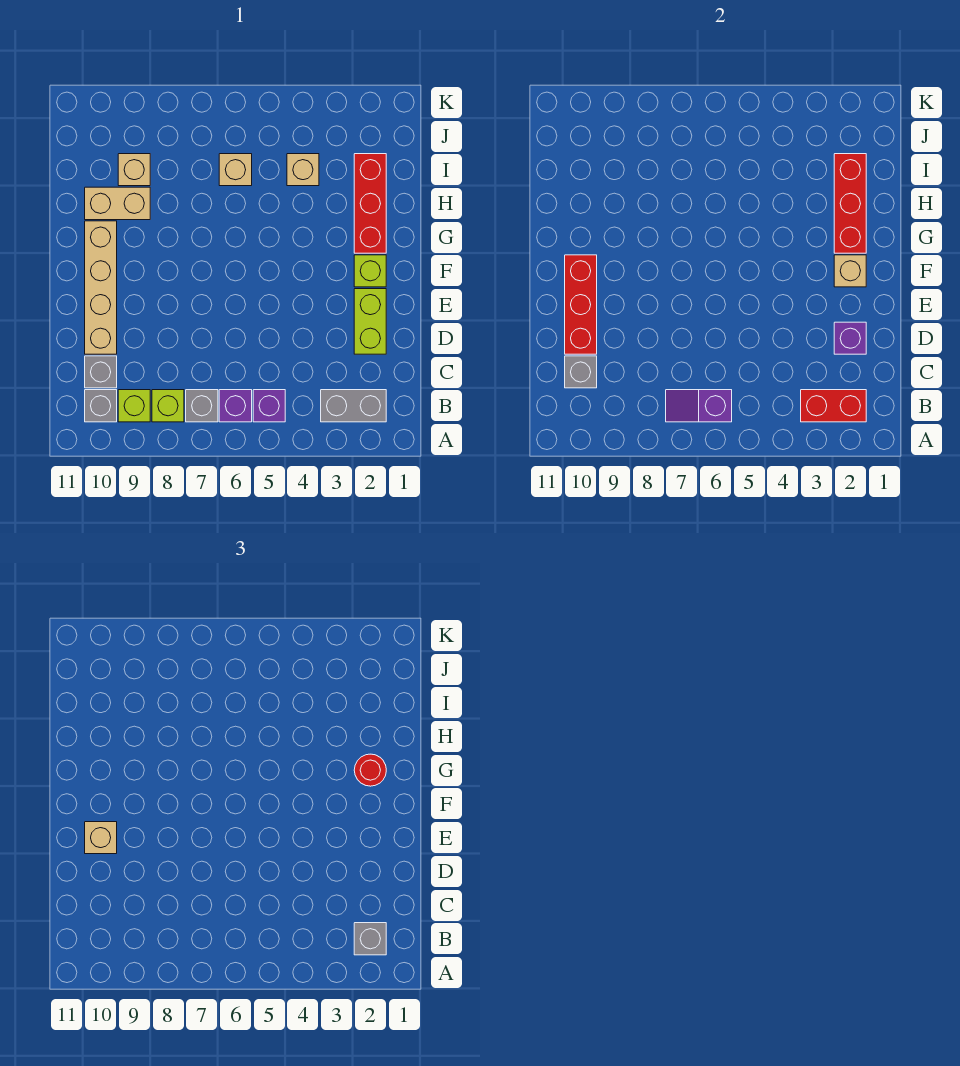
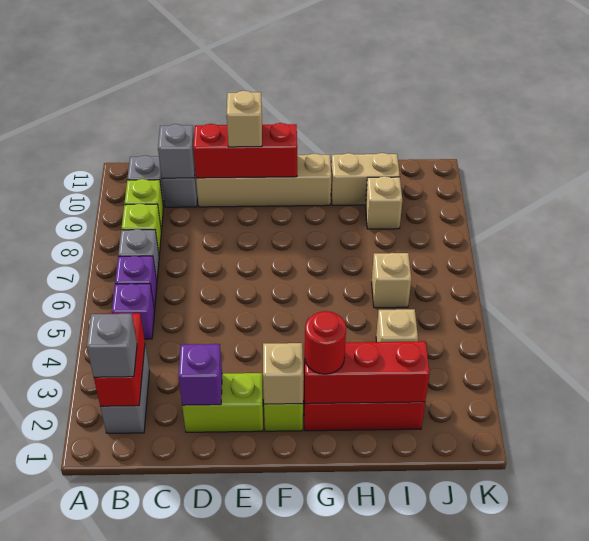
purple 1x2 slope [666,390,732,422] -> none
tan 1x2 brick [85,187,150,220] -> tan 1x2 brick turned to [331,153,400,205]

